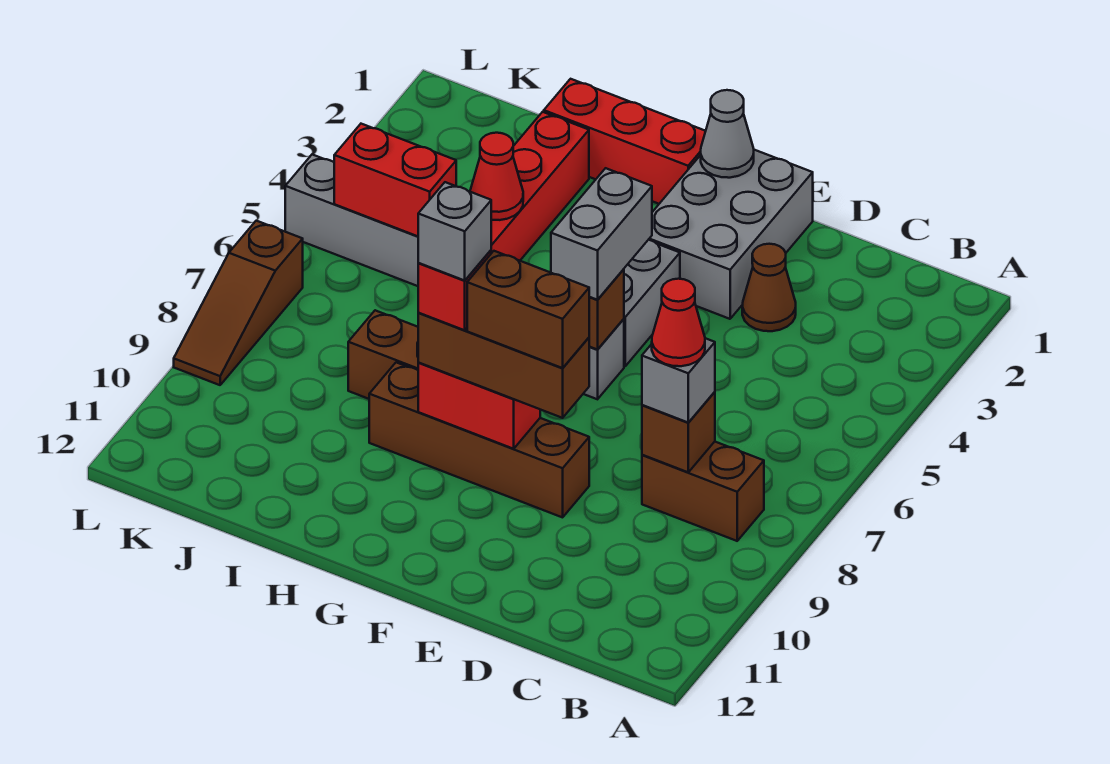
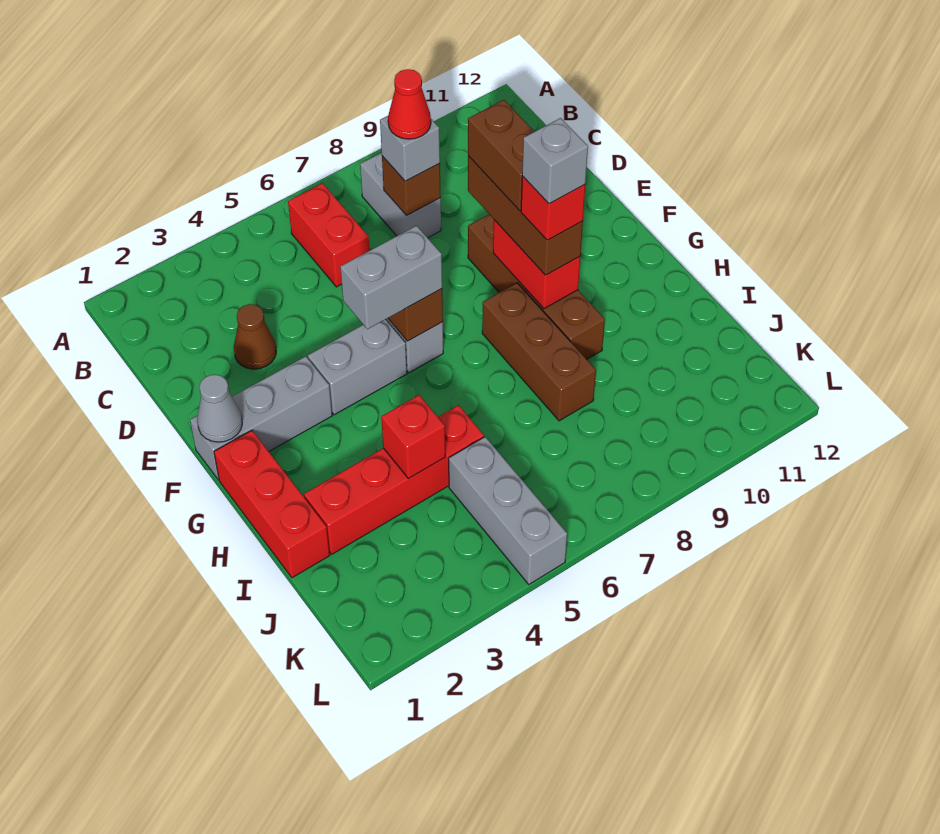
brown 1x2 brick [642,442,764,541] -> grey 1x2 brick [360,153,441,238]
grey 2x3 brick [649,150,813,319] -> grey 1x3 brick [190,356,332,480]
red 1x1 cone [470,133,523,220] -> red 1x1 brick [381,395,445,479]
red 1x2 brick [334,124,456,236] -> red 1x2 brick moved to [288,183,369,287]
brown 1x3 slope [174,221,303,385] -> none

